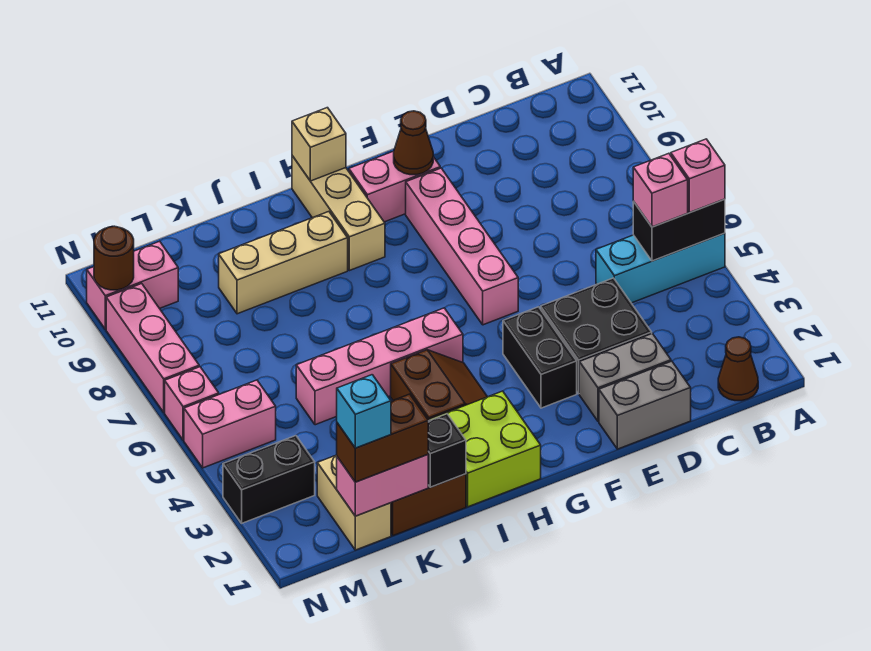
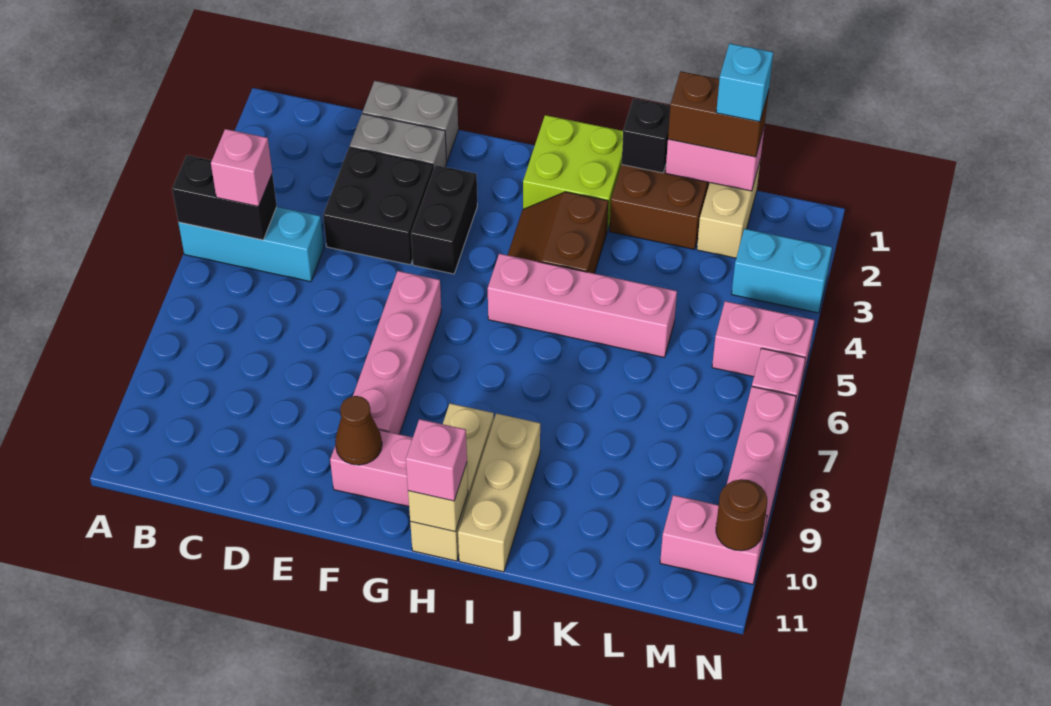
pink 1x1 brick [671,139,725,212] -> pink 1x1 brick moved to [406,419,467,501]
brown 1x1 cone [718,337,758,401] -> none
tan 1x3 brick [219,212,348,314] -> tan 1x3 brick turned to [458,414,540,572]
black 1x2 brick [223,436,315,523] -> cyan 1x2 brick [732,229,832,313]

